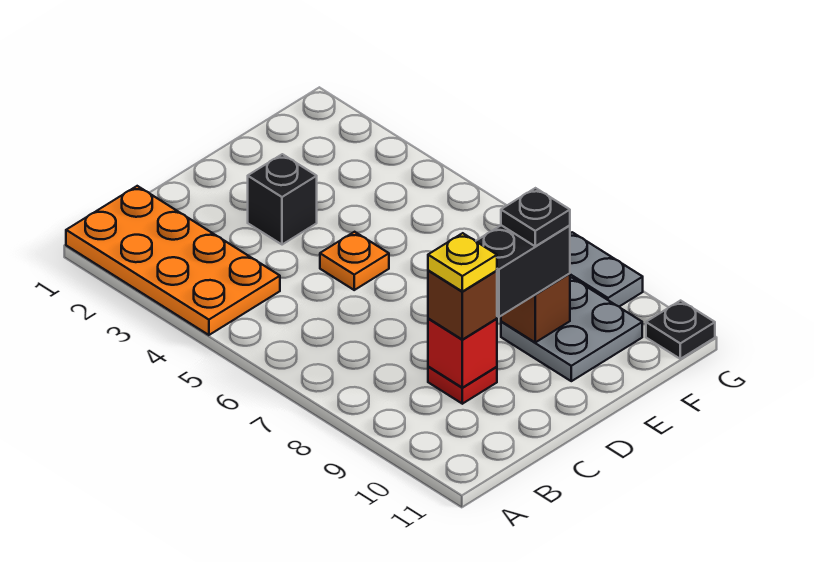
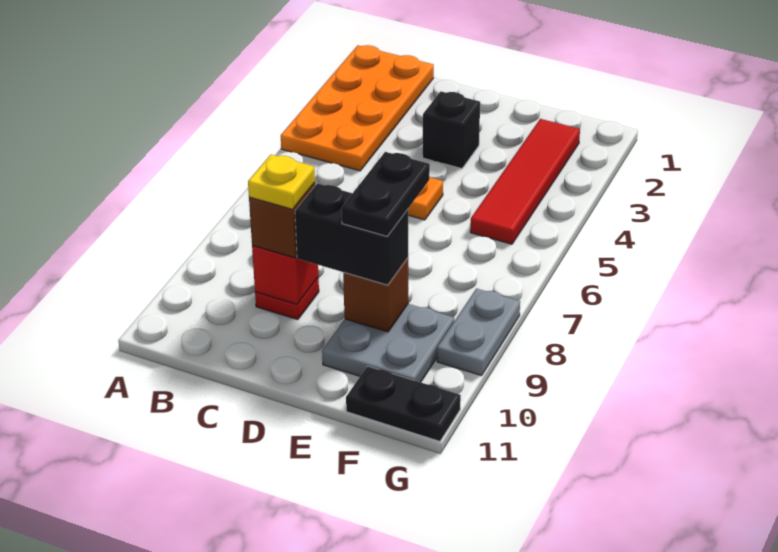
black 1x1 plate [501,188,570,246] -> black 1x2 plate [341,152,430,236]
none -> red 1x4 tile [470,119,580,244]
black 1x1 plate [646,301,715,359] -> black 1x2 plate [346,366,461,441]

